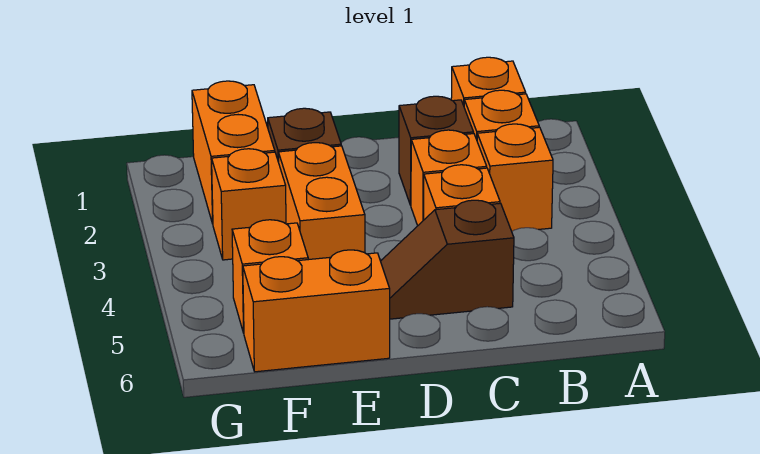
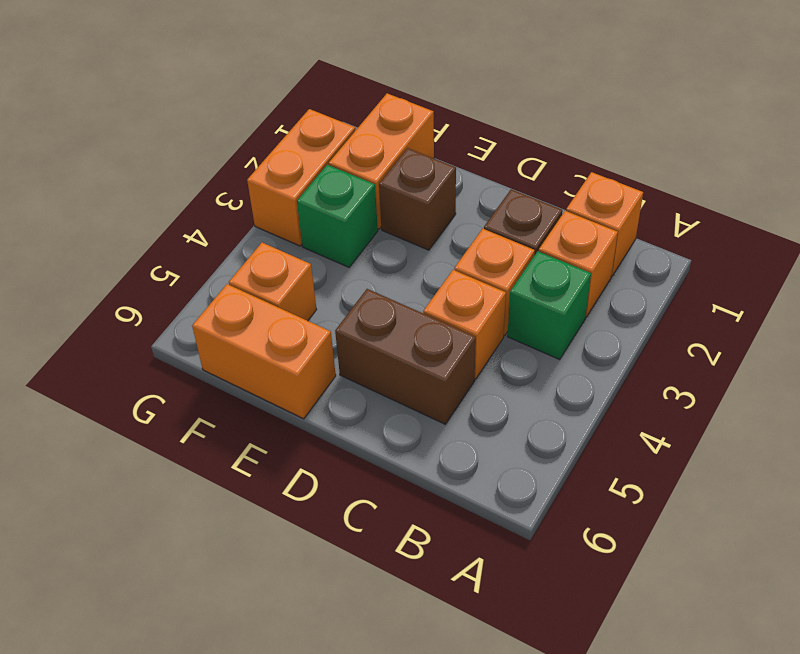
orange 1x1 brick [477,124,553,231] -> green 1x1 brick [507,251,591,359]
brown 1x2 slope [381,200,514,319] -> brown 1x2 brick [335,289,476,424]
orange 1x2 brick [278,143,365,260] -> orange 1x2 brick moved to [247,109,355,246]
orange 1x1 brick [212,149,286,260] -> green 1x1 brick [297,165,378,267]

